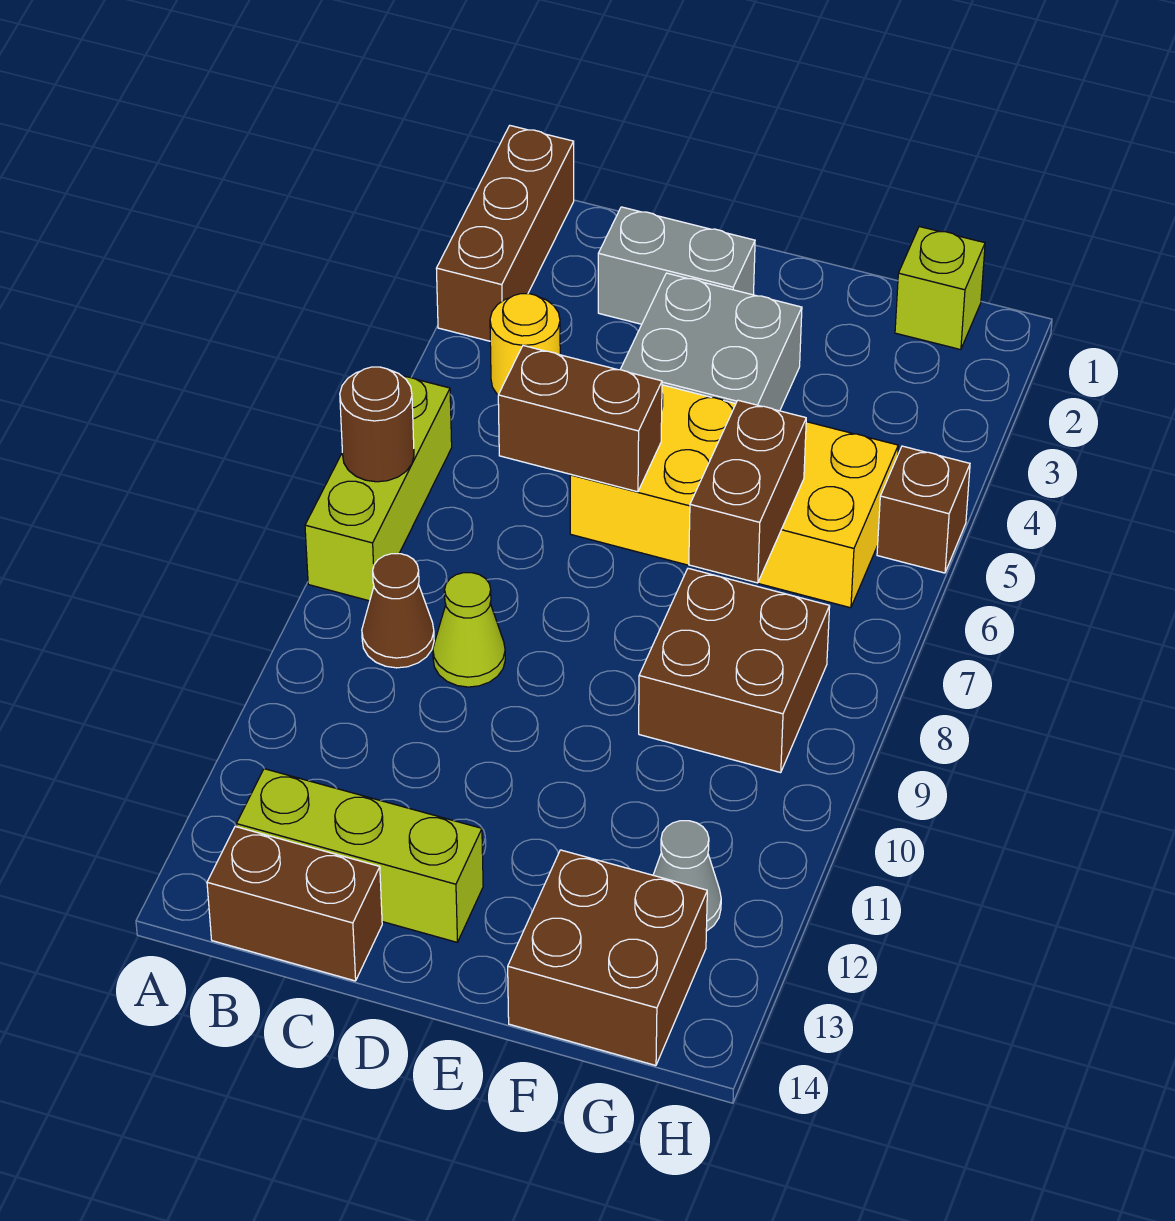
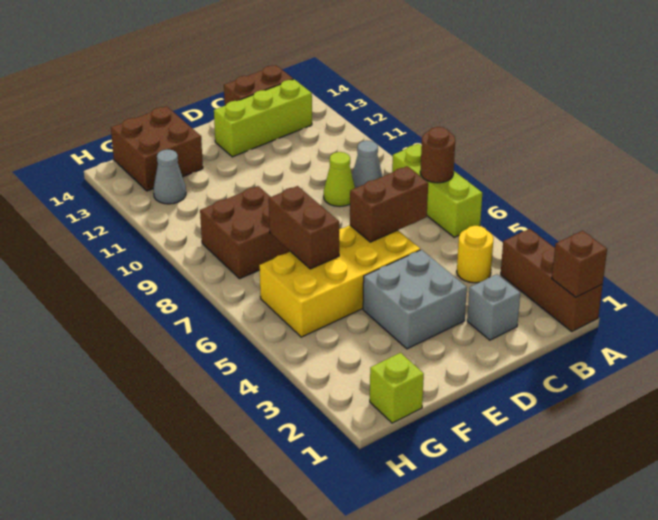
brown 1x1 cone [362,554,434,668] -> grey 1x1 cone [352,140,382,188]
grey 1x2 brick [598,207,755,324] -> grey 1x1 brick [467,274,520,340]
brown 1x1 brick [877,446,970,573] -> brown 1x1 brick moved to [552,231,607,297]

